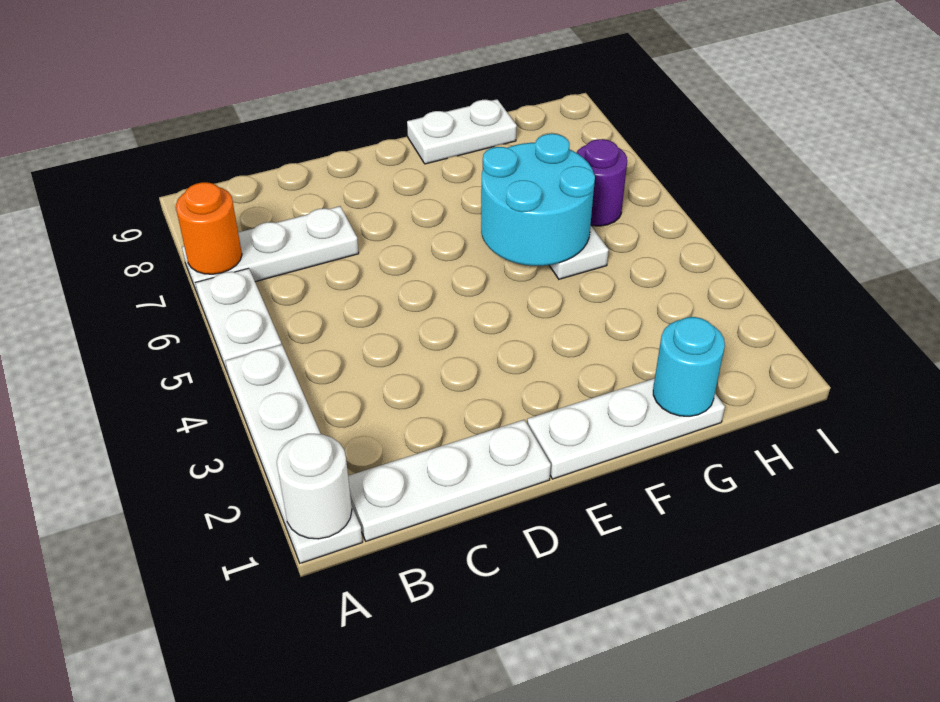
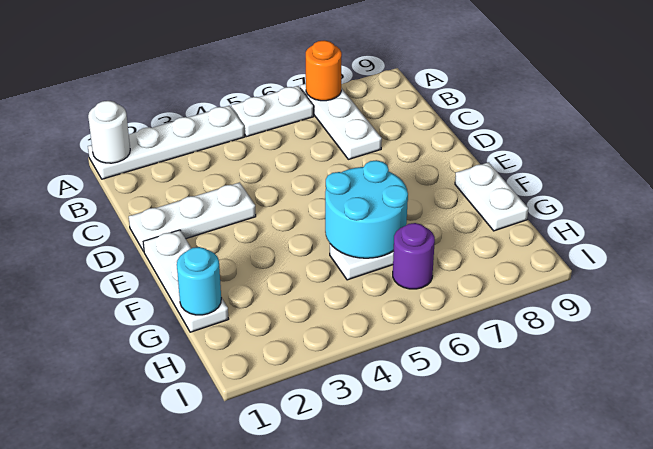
white 1x3 plate [348,420,551,541] -> white 1x3 plate turned to [129,182,256,251]

